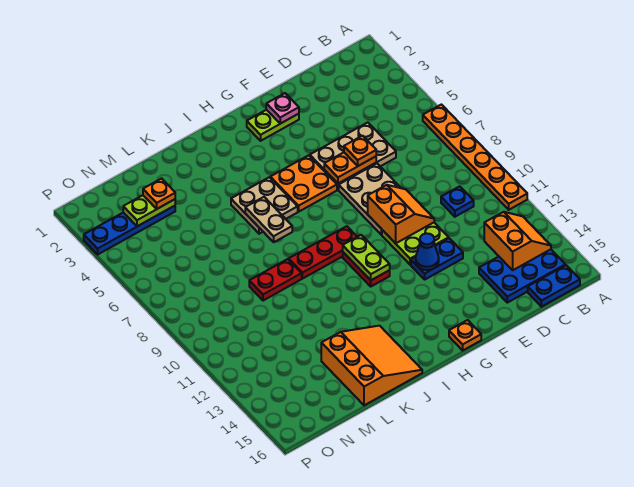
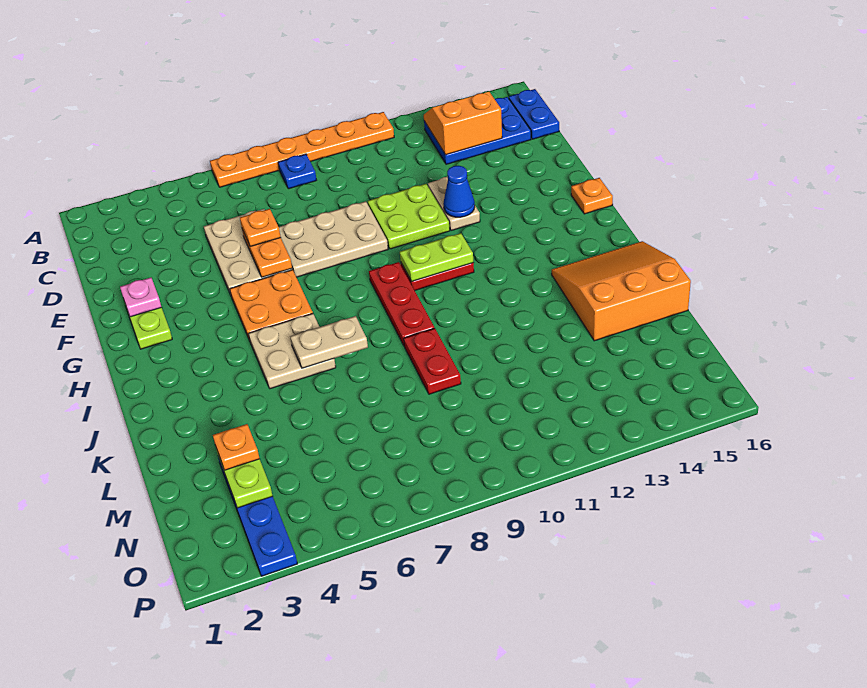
blue 2x3 plate [479,249,565,303] -> blue 2x3 plate turned to [424,97,531,164]
blue 1x1 plate [441,186,474,217] -> blue 1x1 plate moved to [278,154,316,189]
orange 2x2 slope [368,185,434,243] -> none
blue 1x2 plate [411,238,463,279] -> tan 1x2 plate [428,177,480,231]

